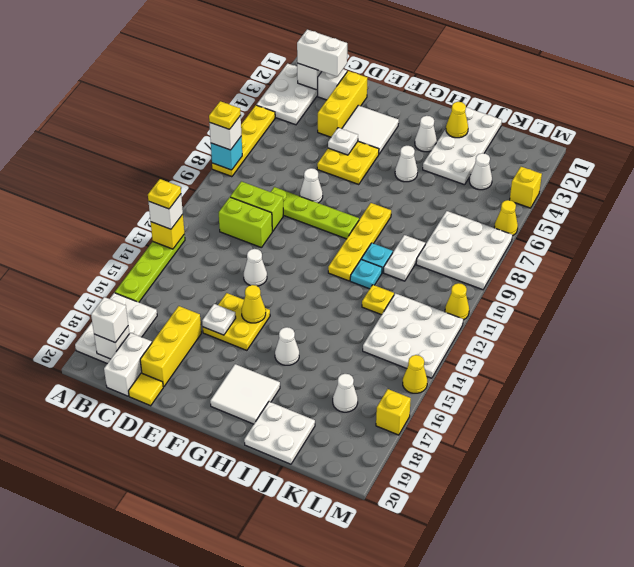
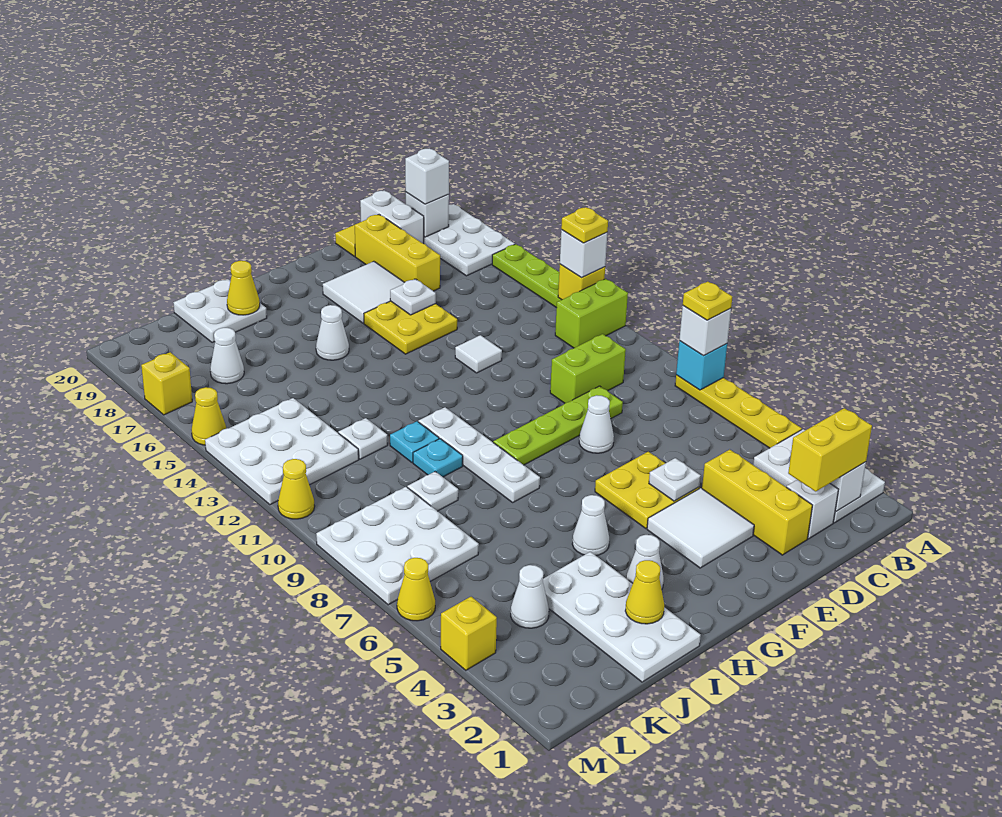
white 1x2 brick [297,30,347,77] -> yellow 1x2 brick [788,408,872,491]
lime 1x2 brick [219,197,272,248] -> lime 1x2 brick moved to [555,279,628,348]
white 1x1 cone [244,249,267,286] -> white 1x1 tile [455,335,502,373]
yellow 1x1 cone [242,285,266,323] -> yellow 1x1 cone moved to [227,261,260,315]
white 2x2 tile [210,364,280,424] -> white 2x2 tile moved to [323,261,405,323]
yellow 1x4 plate [328,203,391,281] -> white 1x4 plate [418,407,540,502]
white 1x2 plate [384,235,425,281] -> white 1x1 plate [407,472,458,511]
yellow 1x1 plate [362,285,394,315] -> white 1x1 plate [338,418,388,459]

